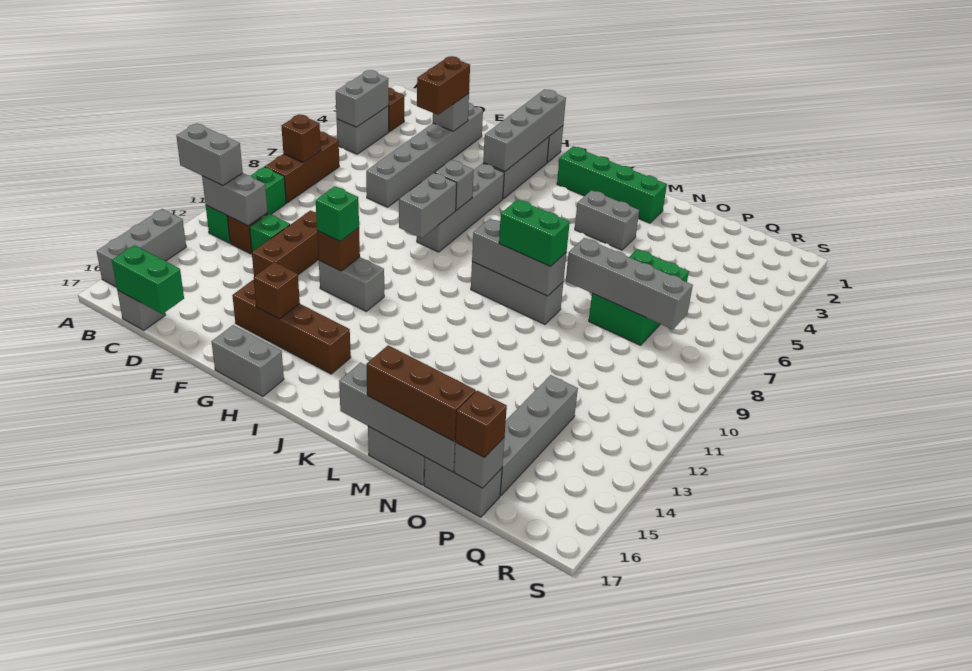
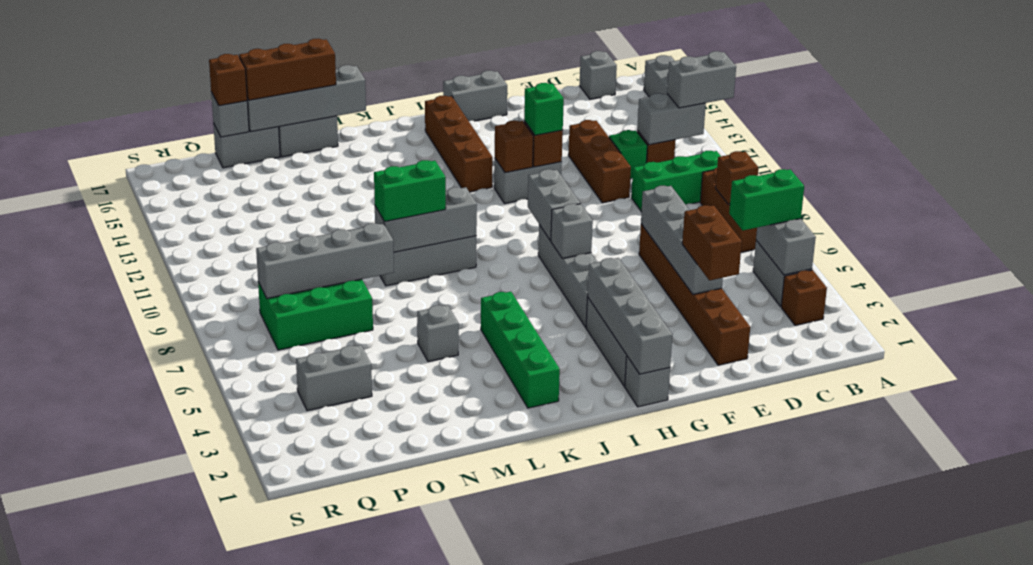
green 1x3 brick [206,167,286,243] -> green 1x3 brick turned to [631,151,721,212]
green 1x2 brick [112,245,184,314] -> green 1x2 brick moved to [729,169,804,230]
grey 1x6 brick [366,103,483,207] -> brown 1x6 brick [639,224,750,365]
grey 1x1 brick [433,94,469,131] -> grey 1x1 brick moved to [417,305,459,362]
brown 1x4 brick [232,280,351,374] -> brown 1x4 brick turned to [425,96,493,192]
brown 1x1 brick [254,262,300,319] -> brown 1x1 brick moved to [495,120,533,173]
green 1x4 brick [557,146,667,223] -> green 1x4 brick turned to [481,292,560,408]
grey 1x2 brick [575,190,639,250] -> grey 1x2 brick moved to [296,345,372,411]
green 2x3 brick [589,249,689,345] -> green 2x3 brick turned to [258,279,373,350]
grey 1x4 brick [500,375,578,495] -> grey 1x4 brick moved to [641,186,723,294]

